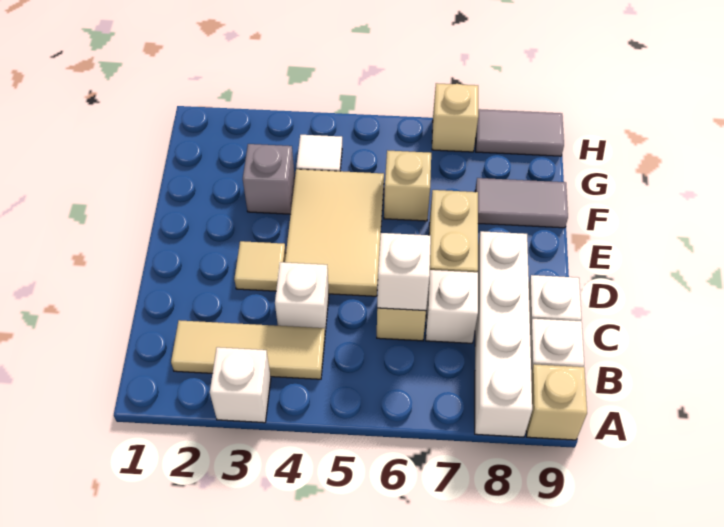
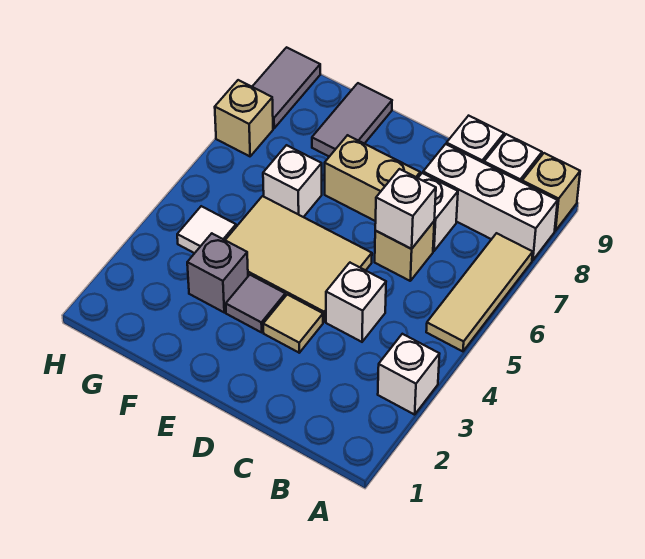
white 1x4 brick [475,231,532,437] -> white 1x3 brick [423,144,558,260]
tan 1x3 tile [171,320,325,379] -> tan 1x3 tile moved to [426,233,533,351]
none -> grey 1x1 tile [226,275,285,332]
tan 1x1 brick [384,150,431,221] -> white 1x1 brick [263,145,322,217]

